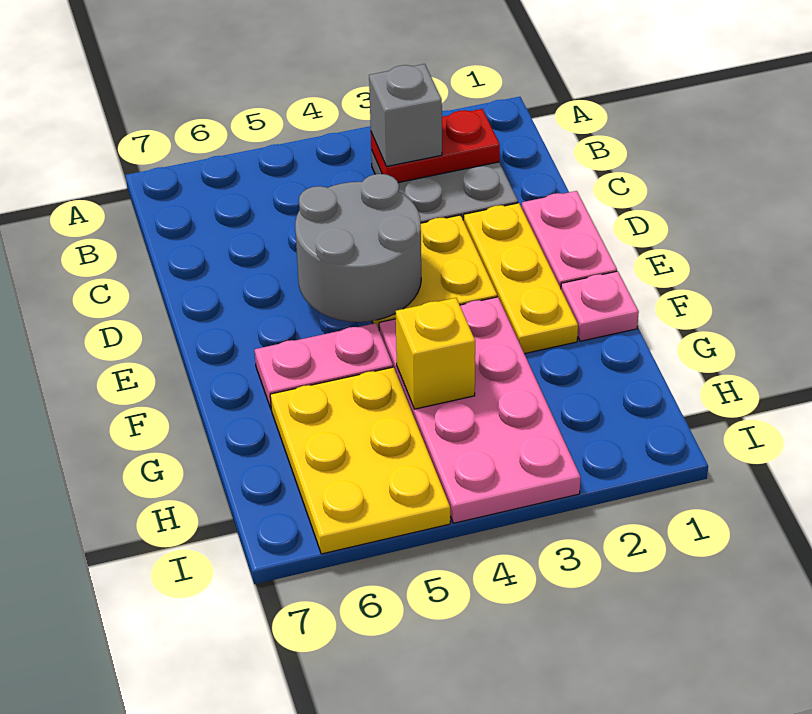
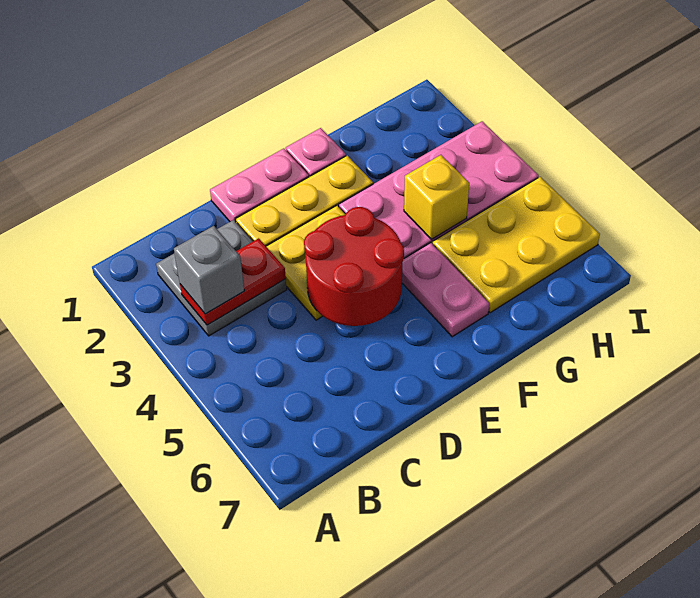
red 1x2 plate [371,109,500,183] -> red 1x2 plate turned to [180,238,286,325]
grey 2x2 round brick [295,174,421,322] -> red 2x2 round brick [304,207,404,326]

